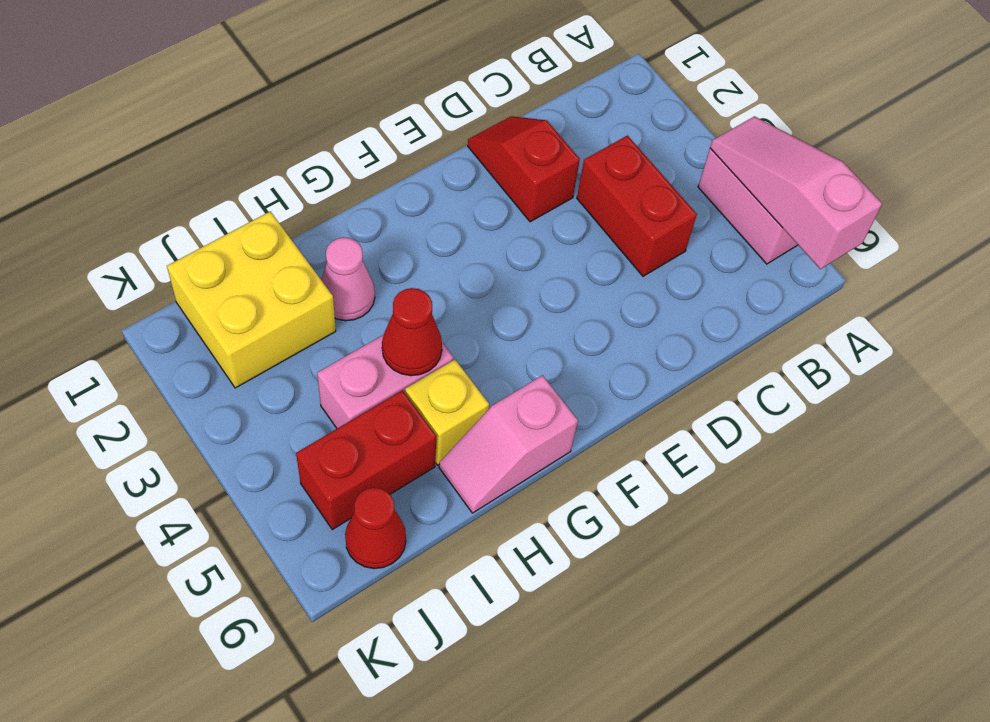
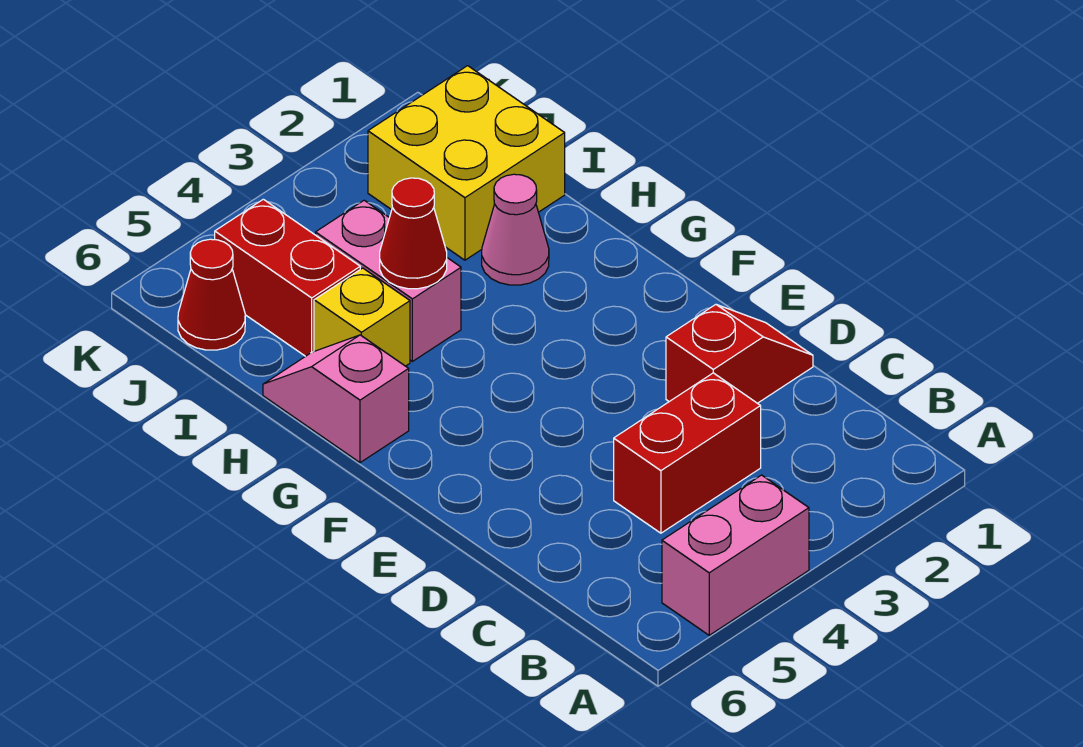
pink 1x3 slope [710,116,882,269] -> none

